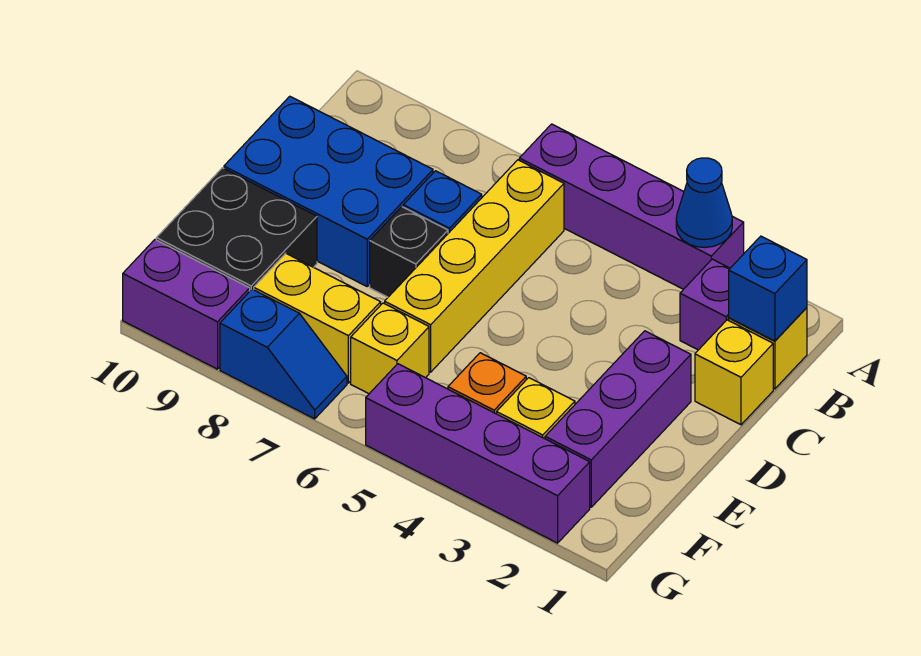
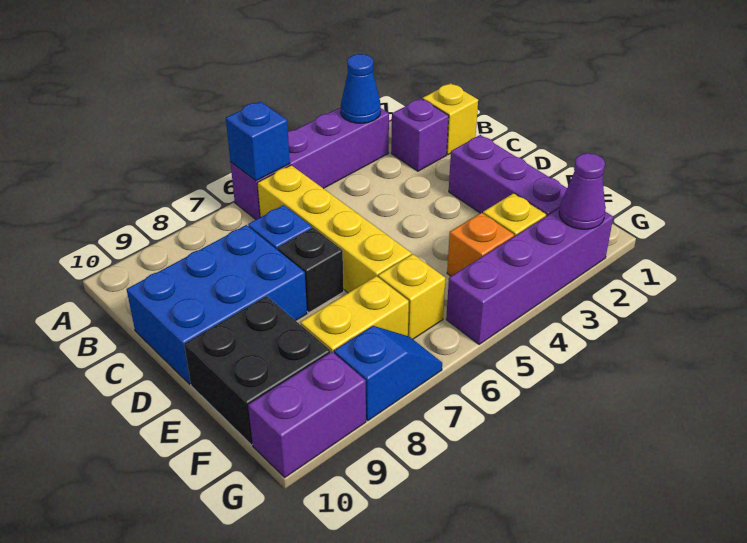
blue 1x1 brick [729,236,807,341] -> blue 1x1 brick moved to [226,101,290,181]
yellow 1x1 brick [695,320,773,425] -> none
none -> purple 1x1 cone [559,153,605,229]

